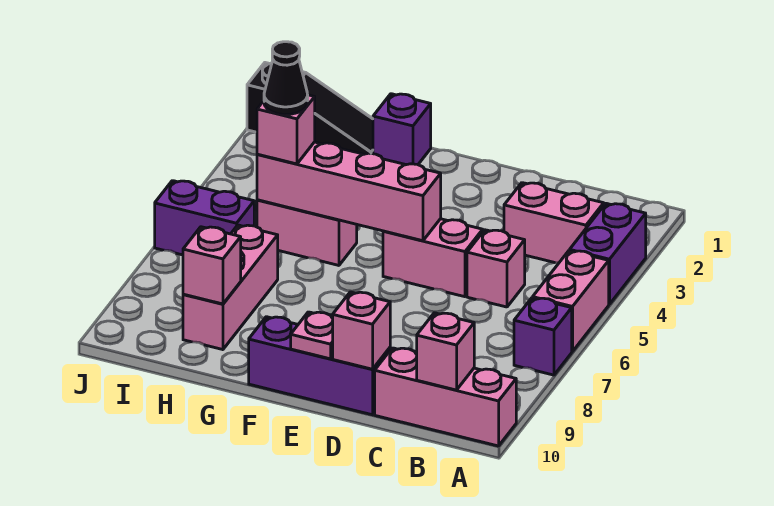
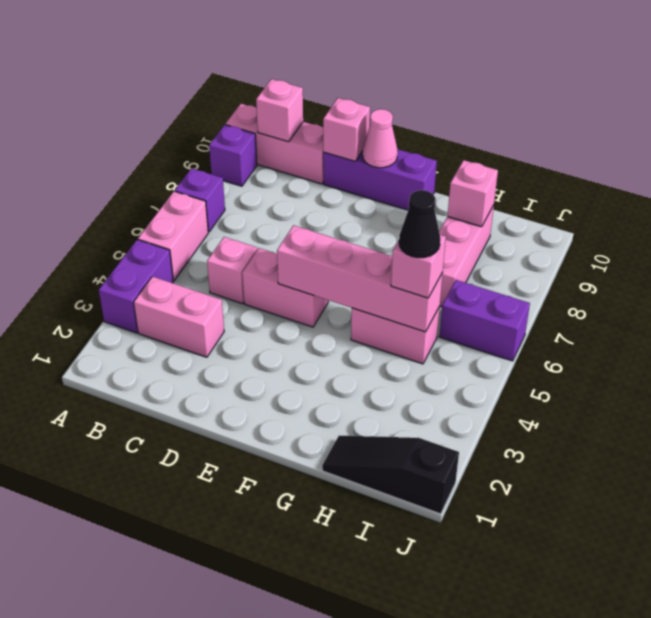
pink 1x1 plate [291,312,333,359] -> pink 1x1 cone [363,109,398,168]
purple 1x1 brick [373,94,431,165] -> purple 1x1 brick moved to [209,125,257,186]

